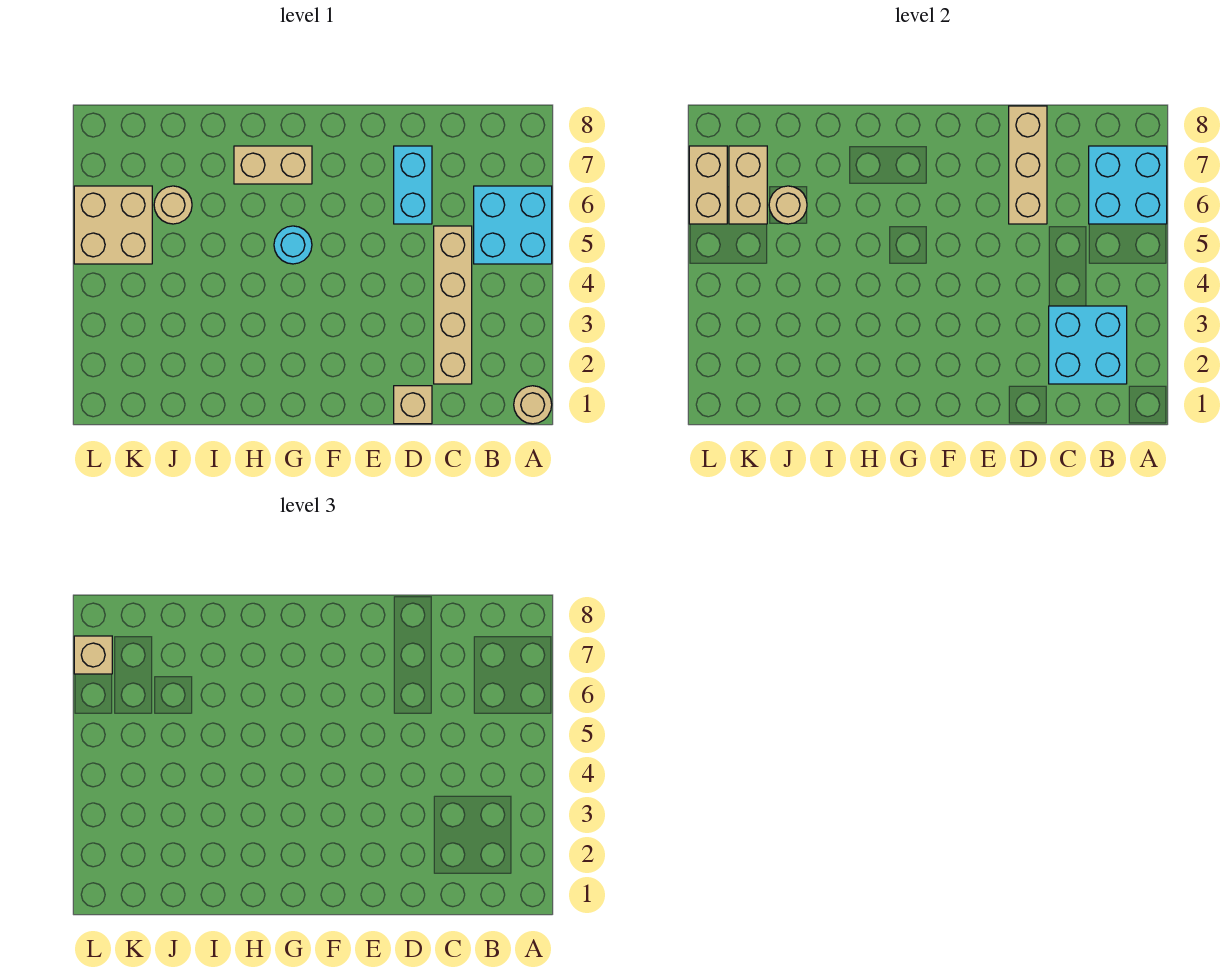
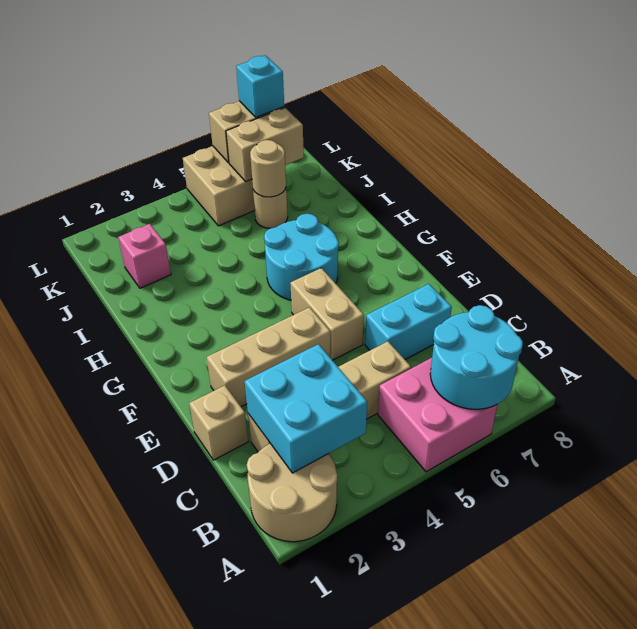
tan 1x1 round brick [514,386,552,424] -> tan 2x2 round brick [247,443,337,542]
cyan 2x2 brick [474,186,552,264] -> pink 2x2 brick [378,358,497,472]
cyan 2x2 brick [1089,146,1167,224] -> cyan 2x2 round brick [430,305,523,409]
tan 1x3 brick [1009,106,1047,224] -> tan 1x3 brick moved to [207,307,330,407]
cyan 1x1 round brick [274,226,312,264] -> cyan 2x2 round brick [264,214,339,300]
tan 1x2 brick [234,146,312,184] -> tan 1x2 brick moved to [290,268,364,360]
none -> pink 1x1 brick [118,224,171,288]
tan 1x1 brick [74,636,112,674] -> cyan 1x1 brick [236,55,284,117]

